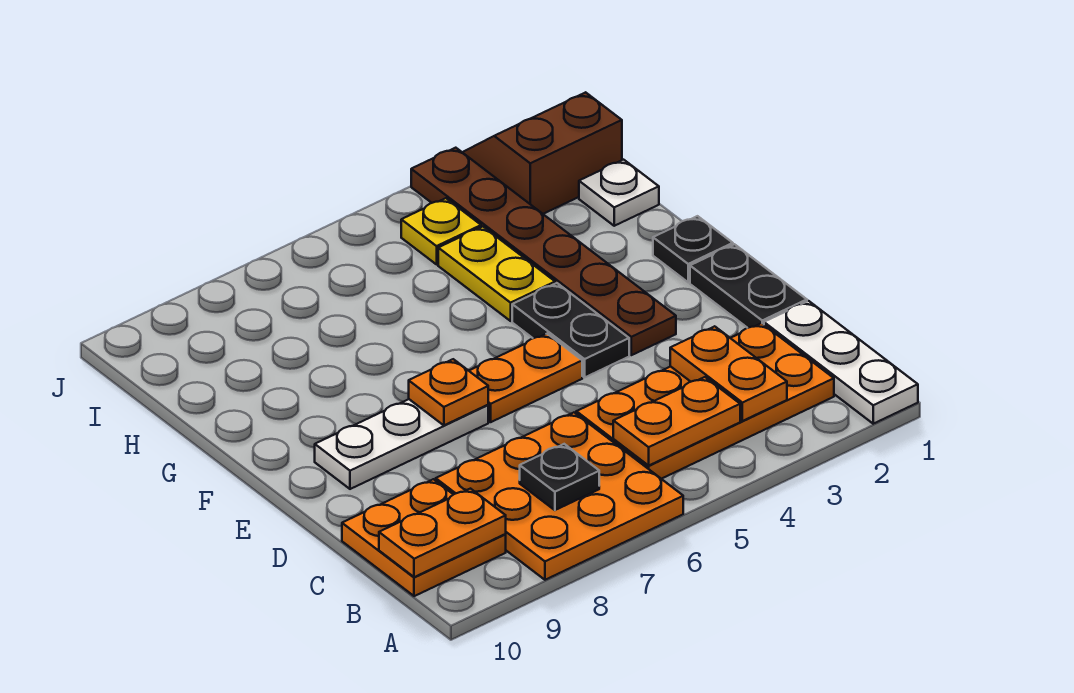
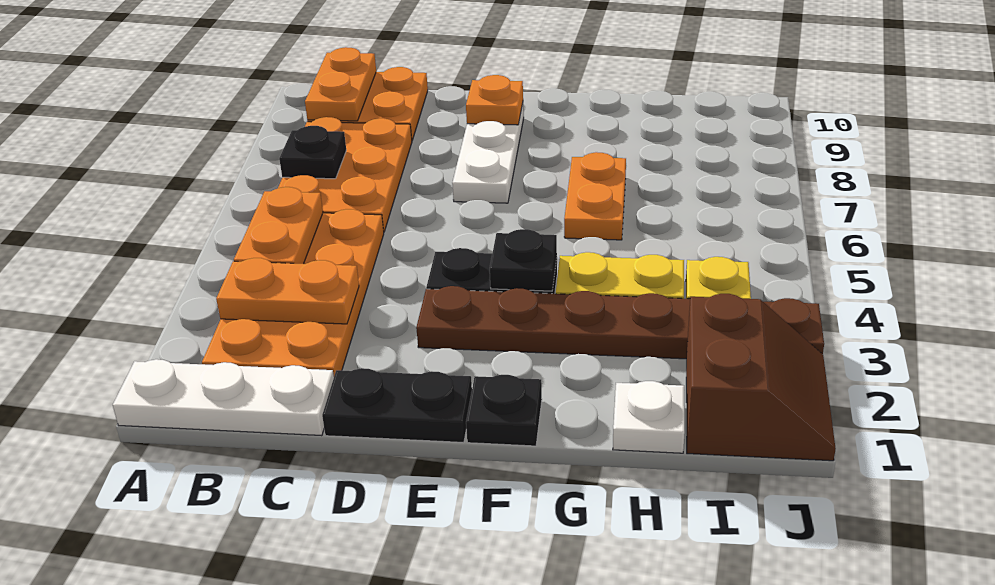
orange 3x3 plate [436,413,683,580] -> orange 2x3 plate [278,117,412,231]
orange 1x2 plate [469,334,582,422] -> orange 1x2 plate moved to [564,152,626,240]
orange 1x1 plate [409,359,488,425] -> orange 1x1 plate moved to [466,75,523,125]
none -> black 1x1 plate [490,229,557,291]

